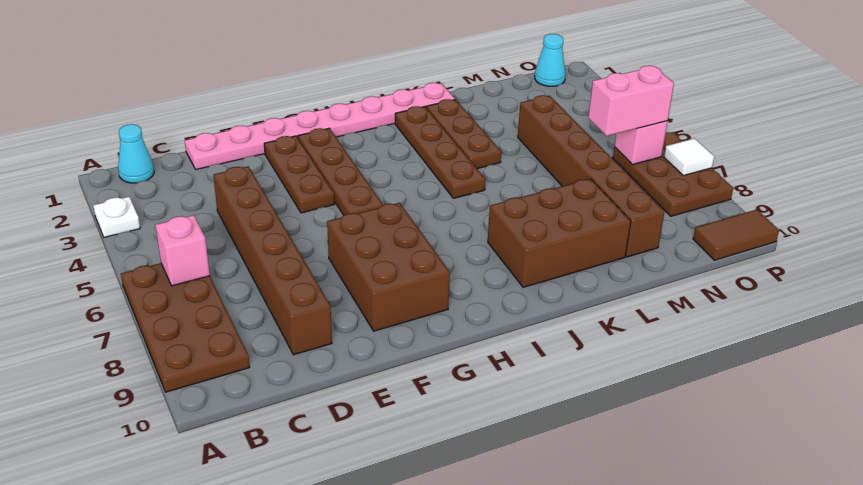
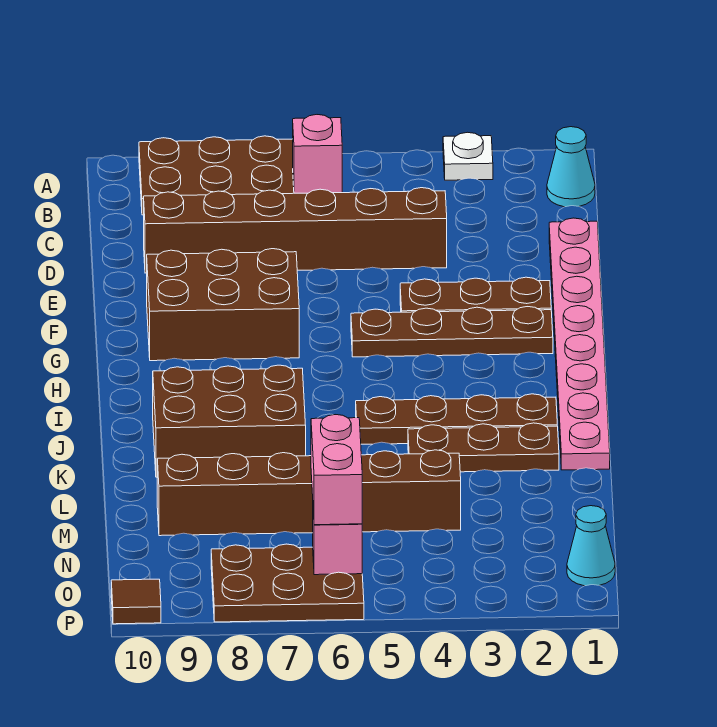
brown 2x3 brick [488,179,631,287] -> brown 2x3 brick turned to [153,365,306,477]
brown 1x2 tile [693,210,779,260] -> brown 1x1 tile [111,579,161,624]
white 1x1 tile [664,139,714,176] -> none

